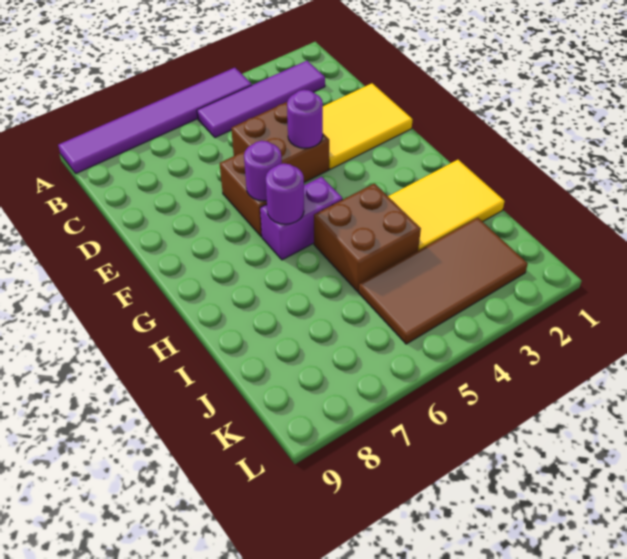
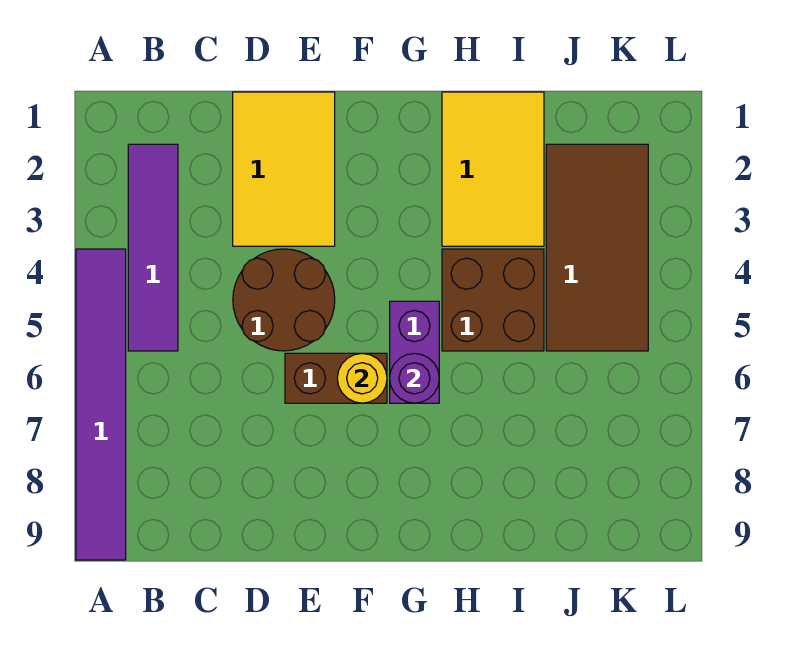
brown 2x2 brick [231,102,329,182] -> brown 2x2 round brick [233,249,335,351]
purple 1x1 round brick [287,90,323,148] -> none
purple 1x1 round brick [244,141,282,201] -> yellow 1x1 round brick [337,353,387,403]

